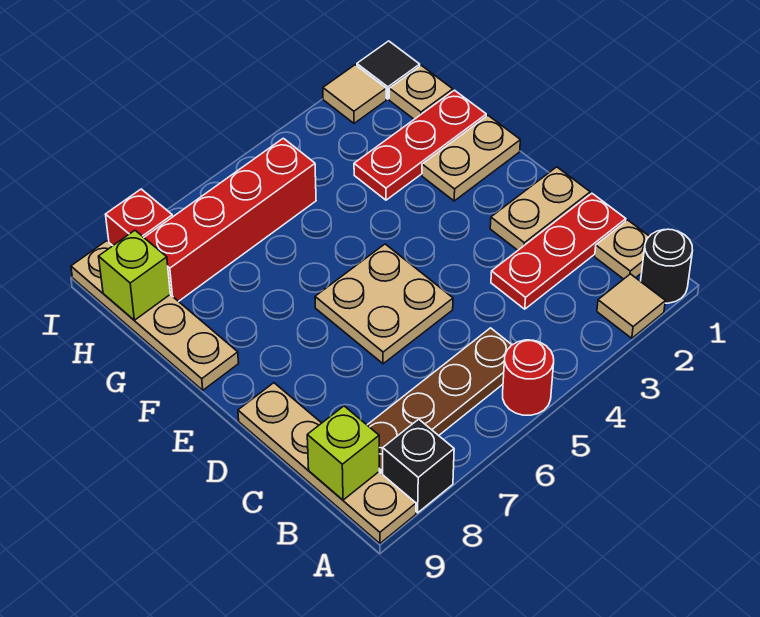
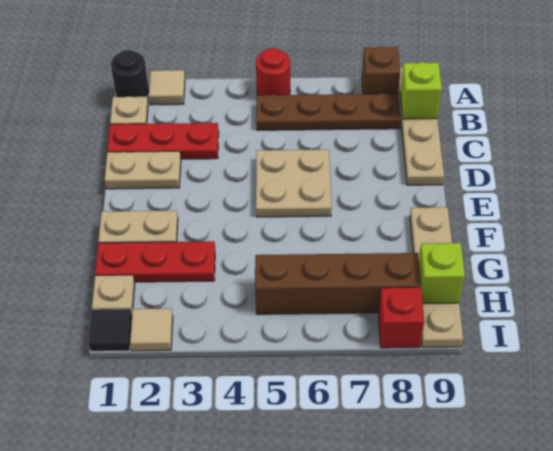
black 1x1 brick [383,419,454,513] -> brown 1x1 brick [362,47,400,94]
red 1x4 brick [144,138,316,302] -> brown 1x4 brick [255,253,421,314]

